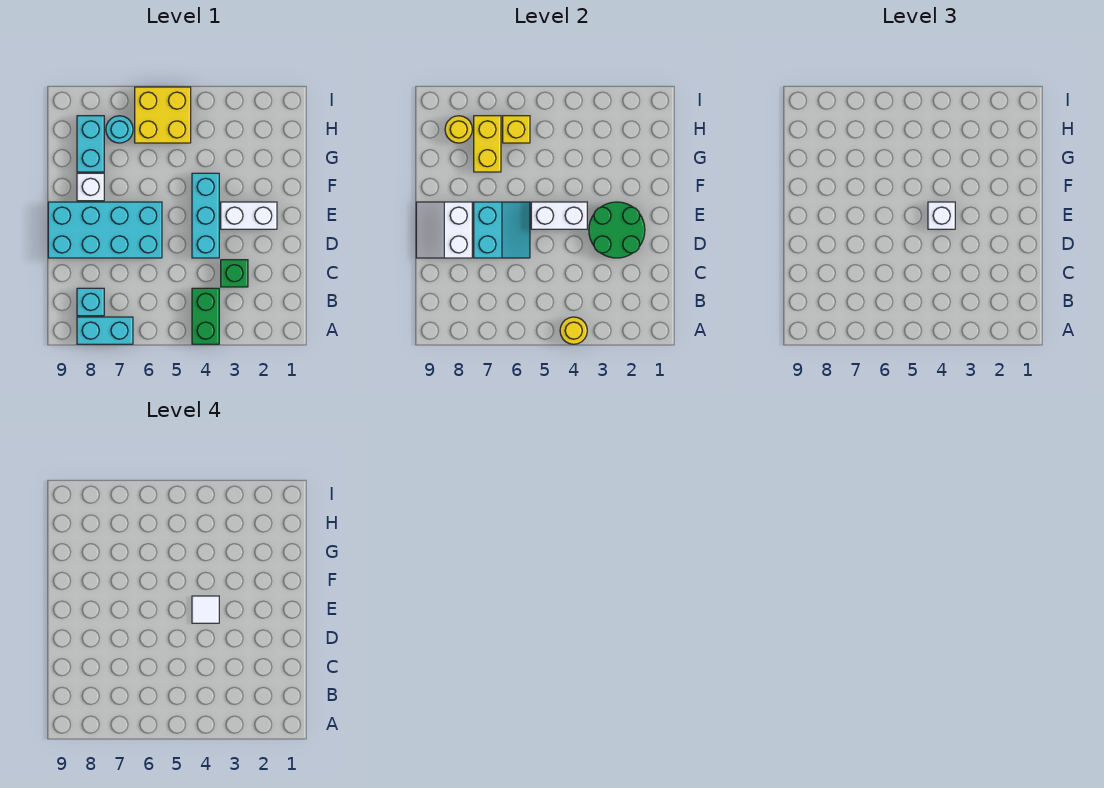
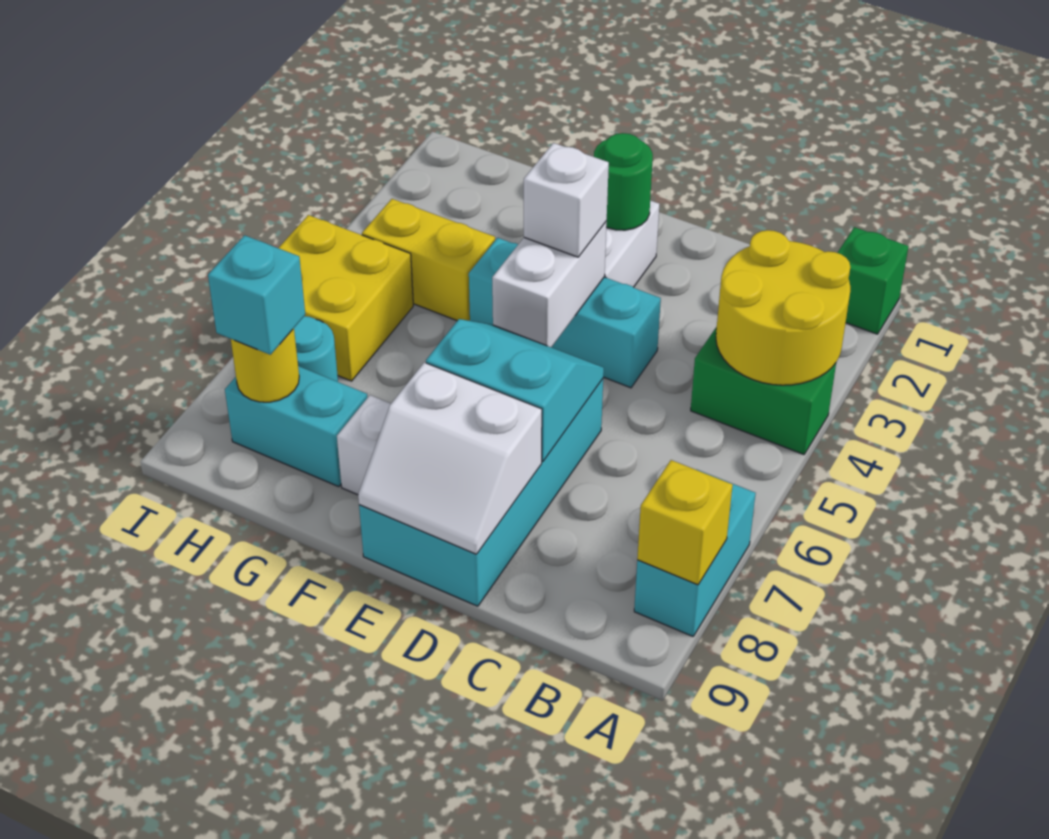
yellow 1x1 round brick [560,317,587,344] -> yellow 2x2 round brick [716,230,850,385]
cyan 1x1 brick [77,288,104,316] -> cyan 1x1 brick moved to [208,235,305,355]
green 1x1 brick [221,260,248,287] -> green 1x1 brick moved to [838,227,909,334]
green 2x2 round brick [589,202,645,258] -> green 1x1 round brick [594,133,653,230]
white 1x1 tile [192,596,219,623] -> none
yellow 1x2 brick [474,116,501,172] -> yellow 1x2 brick moved to [362,199,495,321]
yellow 1x1 brick [503,116,530,143] -> yellow 1x1 brick moved to [637,460,733,585]

